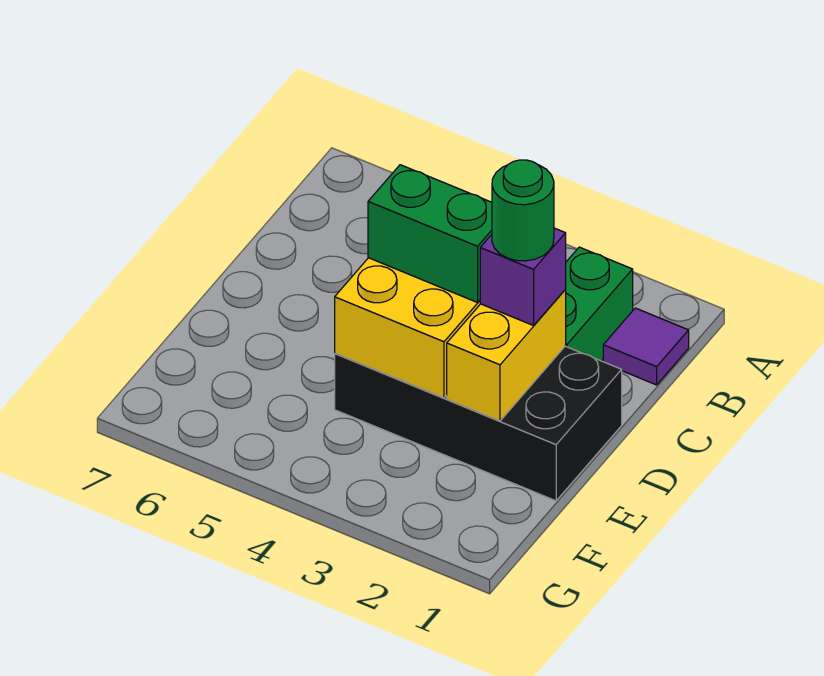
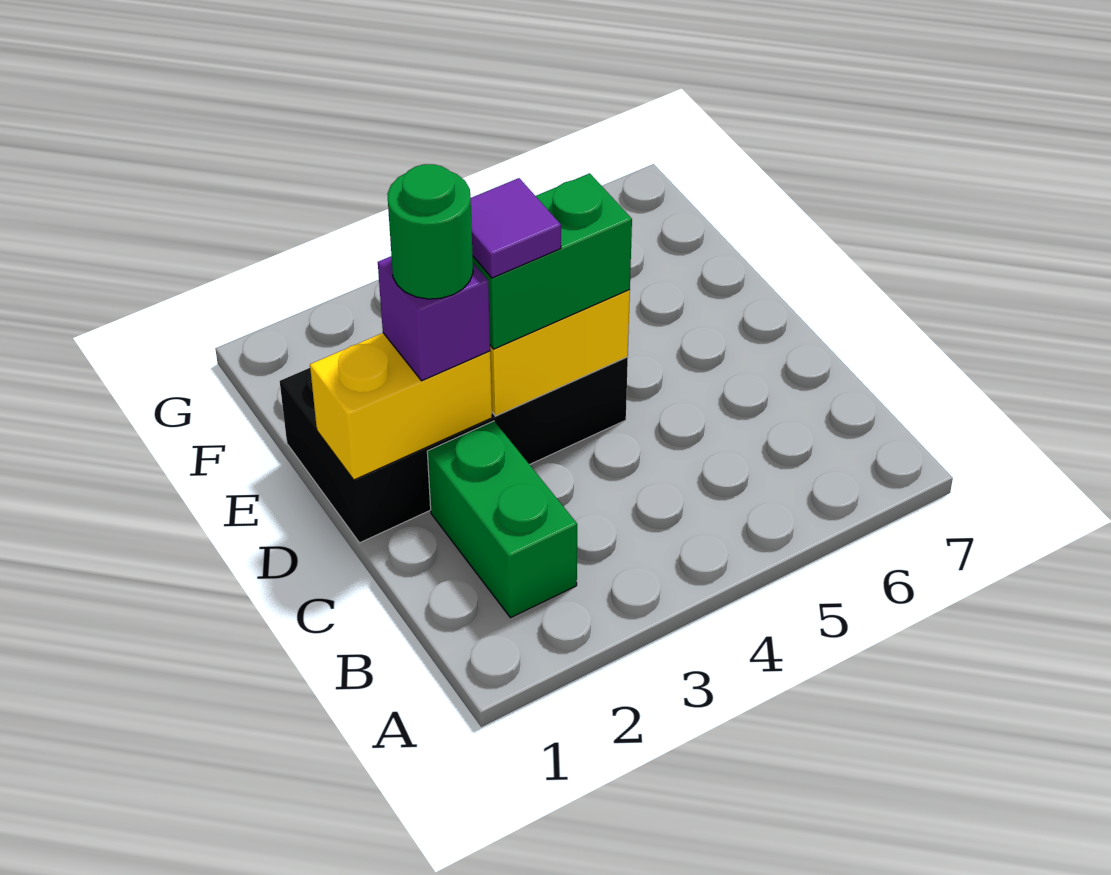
purple 1x1 tile [603,308,689,385] -> purple 1x1 tile moved to [471,178,561,278]
yellow 1x2 brick [447,290,566,421] -> yellow 1x2 brick turned to [310,333,492,480]

